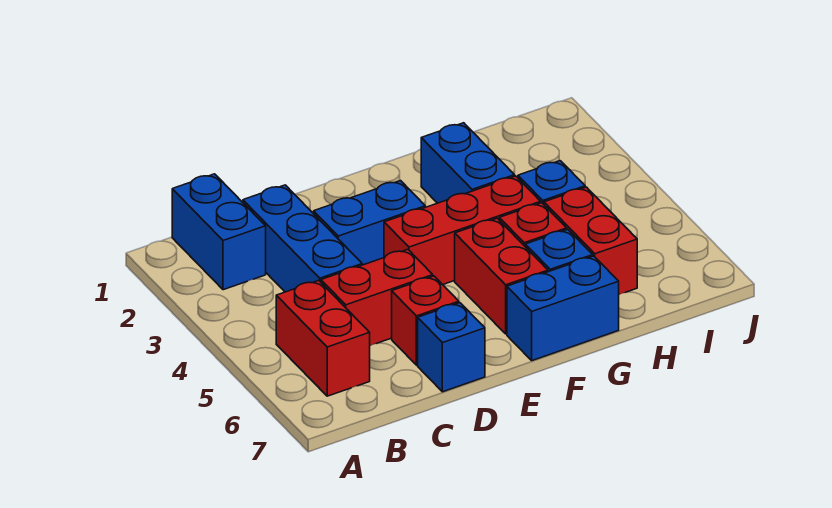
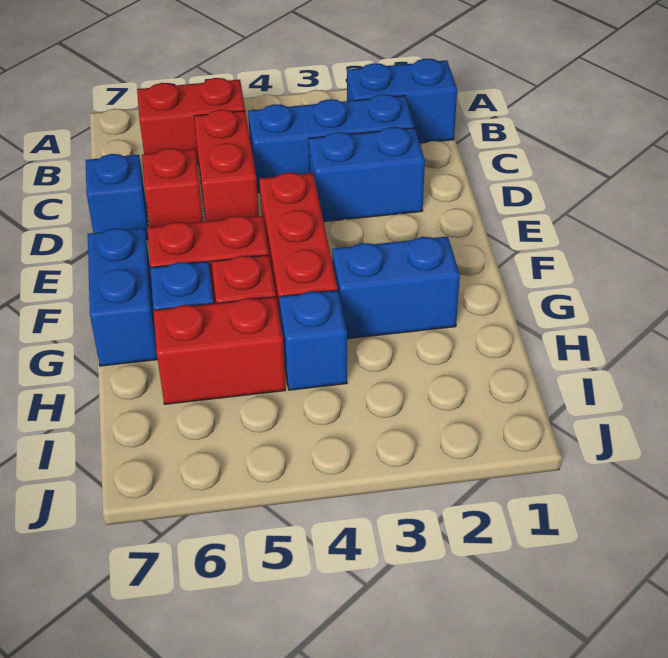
blue 1x2 brick [314,181,425,265] -> blue 1x2 brick turned to [309,127,425,222]

